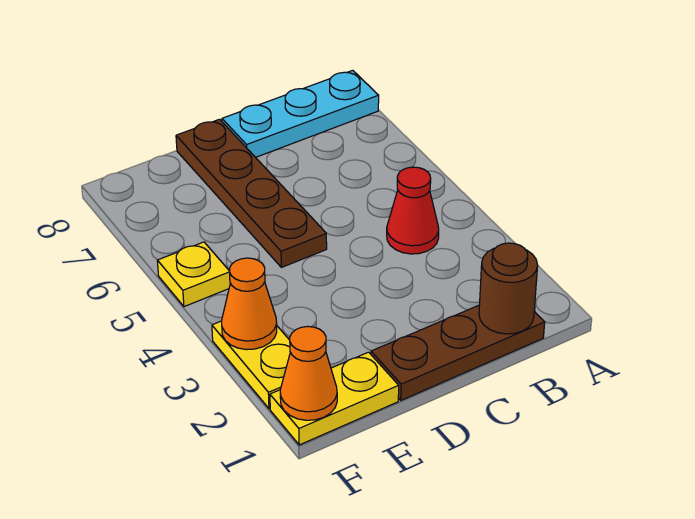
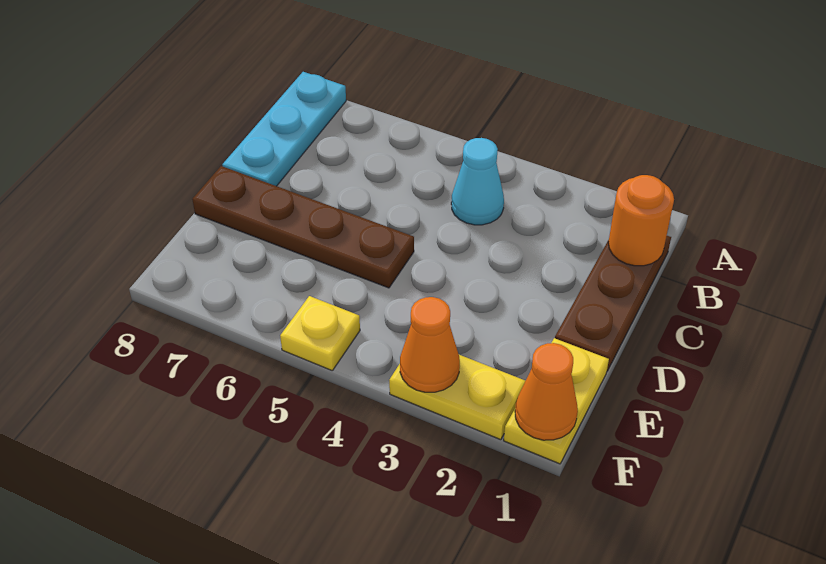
brown 1x1 round brick [479,243,538,334] -> orange 1x1 round brick [608,175,674,266]
red 1x1 cone [387,167,439,254] -> cyan 1x1 cone [451,138,504,225]

